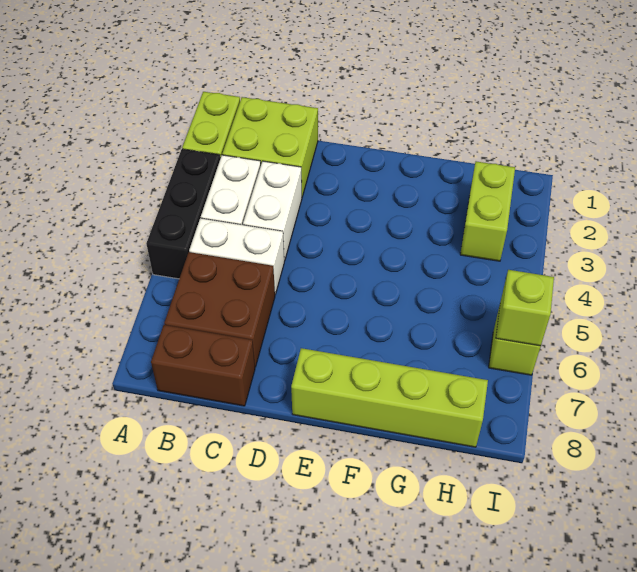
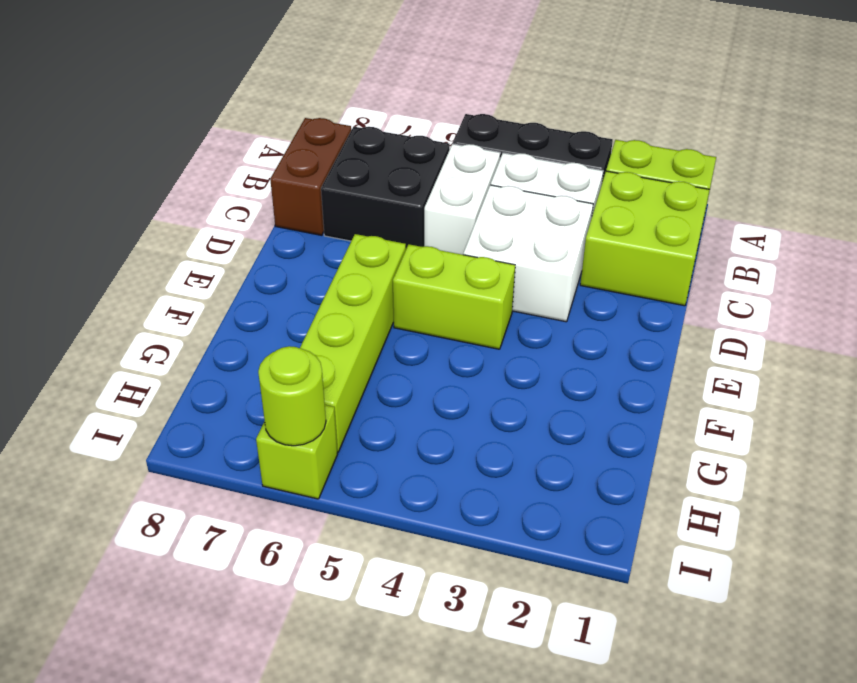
brown 2x2 brick [164,252,275,367] -> black 2x2 brick [321,127,450,249]
white 1x2 brick [243,161,302,261] -> white 2x2 brick [463,185,593,322]
lime 1x4 brick [291,348,488,447] -> lime 1x4 brick moved to [300,234,406,452]
lime 1x2 brick [460,161,515,261] -> lime 1x2 brick moved to [393,244,515,349]
lime 1x1 brick [496,270,554,346] -> lime 1x1 round brick [258,346,326,446]

